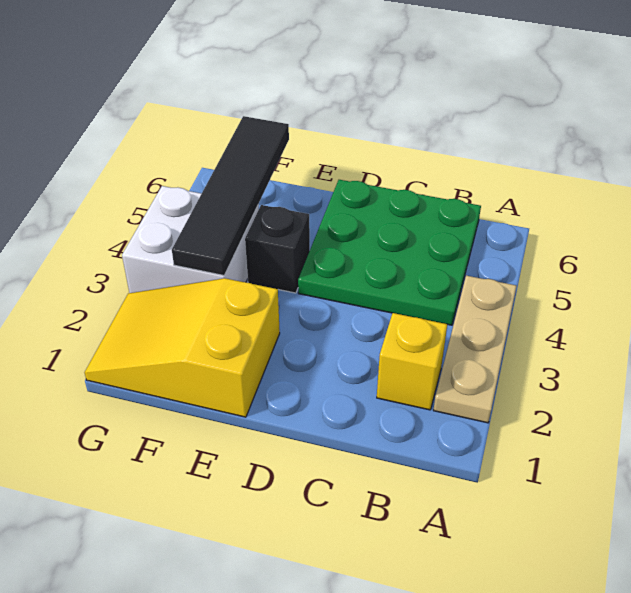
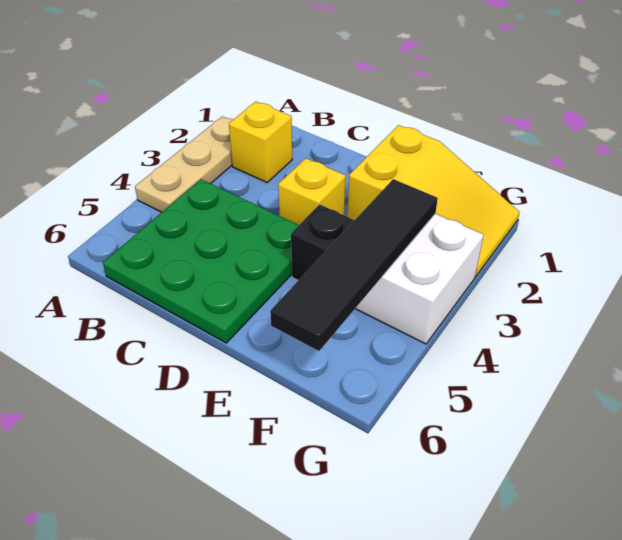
none -> yellow 1x1 brick [278,158,346,225]

